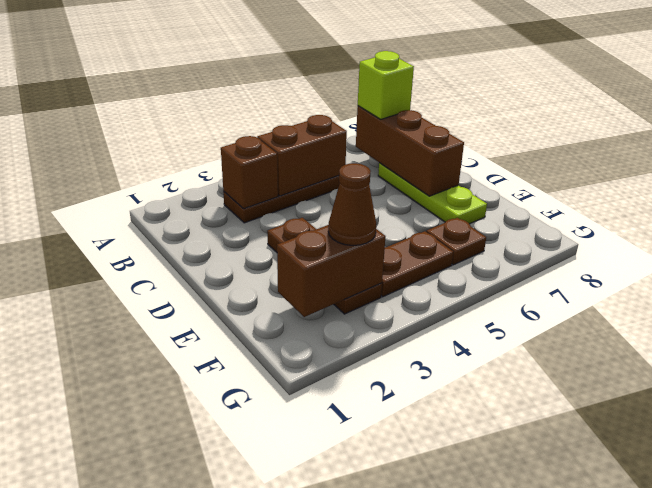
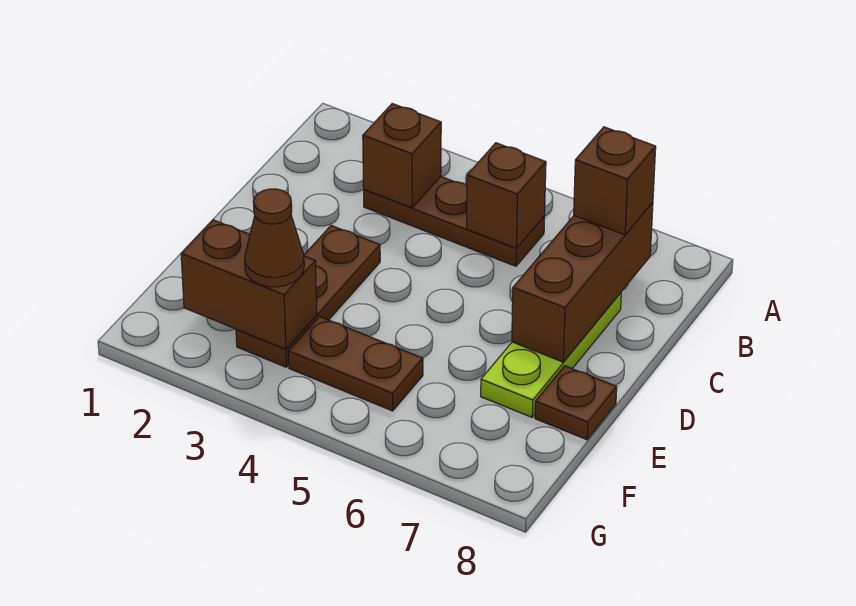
brown 1x2 brick [257,115,347,196] -> brown 1x1 brick [467,143,546,248]
lime 1x1 brick [358,51,414,119] -> brown 1x1 brick [574,127,656,235]
brown 1x1 plate [426,218,486,265] -> brown 1x1 plate moved to [535,366,617,440]

